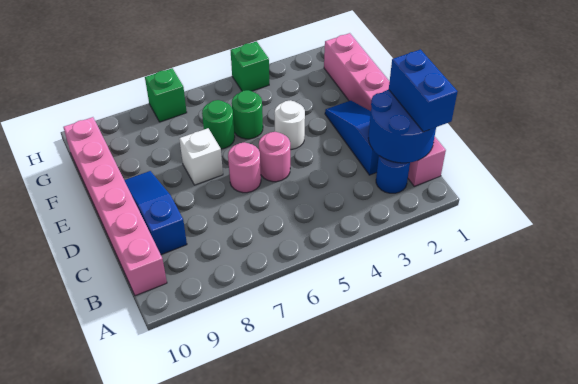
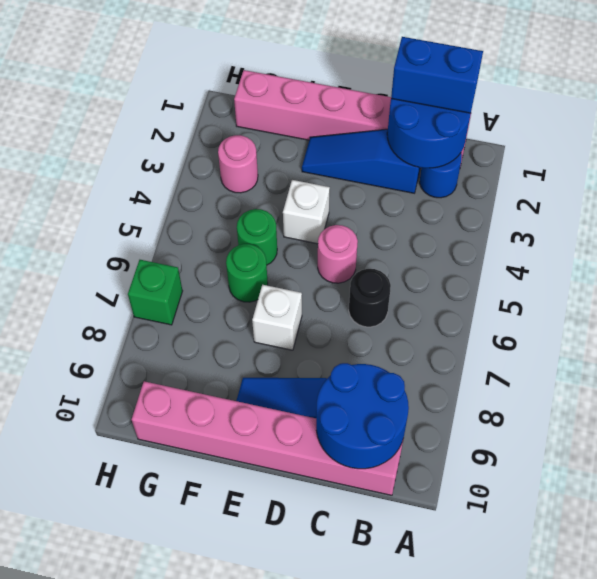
none -> blue 2x2 round brick [316,363,409,469]
none -> black 1x1 round brick [349,269,391,327]
pink 1x1 round brick [228,142,261,193] -> pink 1x1 round brick moved to [218,135,258,193]
white 1x1 round brick [274,100,305,149] -> white 1x1 brick [283,180,330,244]
green 1x1 brick [230,41,269,91] -> none

